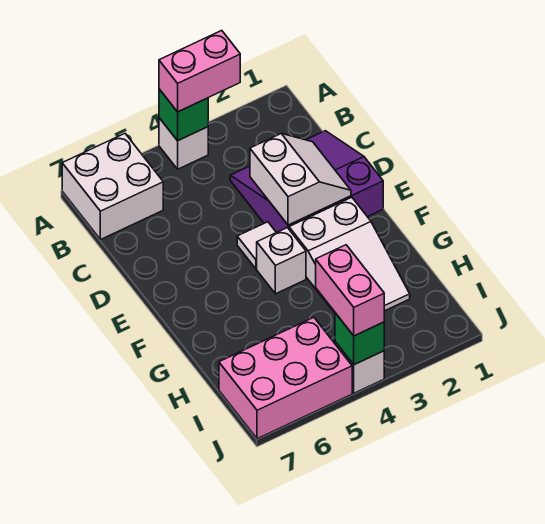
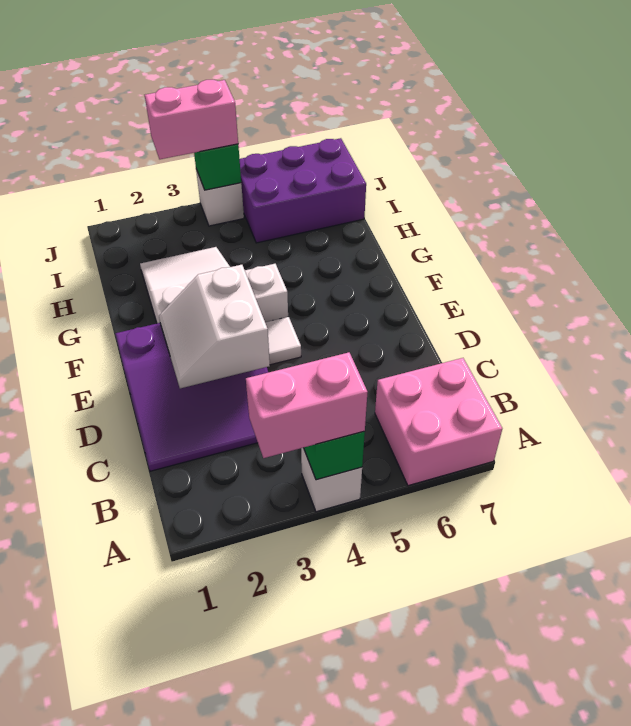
white 2x2 brick [62,134,163,240] -> pink 2x2 brick [375,358,502,486]
pink 1x2 brick [316,245,384,336] -> pink 1x2 brick turned to [145,80,238,159]
pink 2x3 brick [219,317,352,439] -> purple 2x3 brick [240,138,366,243]

